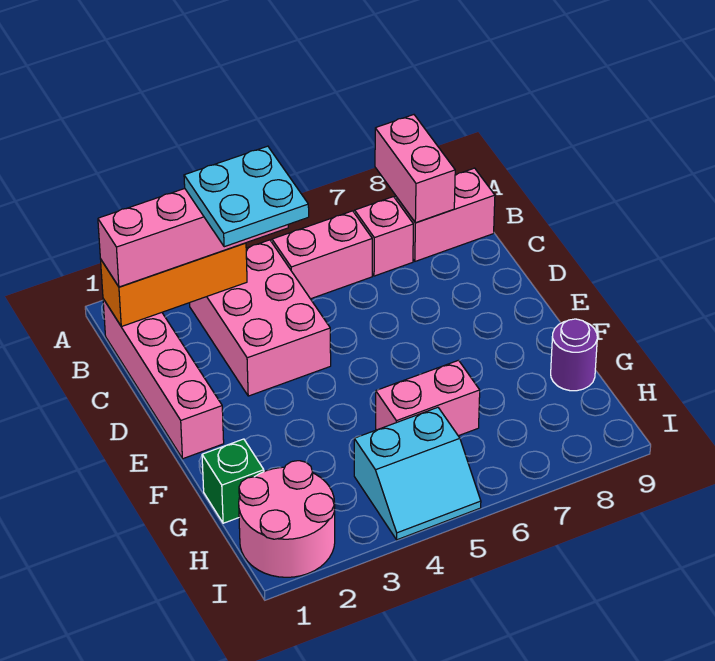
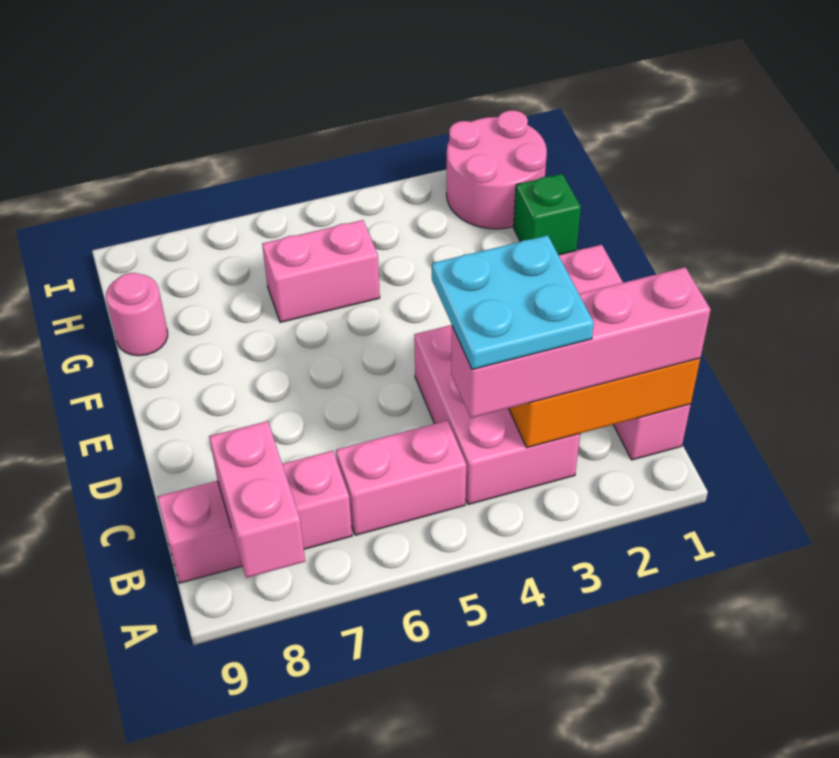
purple 1x1 round brick [551,319,597,391] -> pink 1x1 round brick [106,273,168,356]
cyan 2x2 slope [354,407,481,540] -> none

